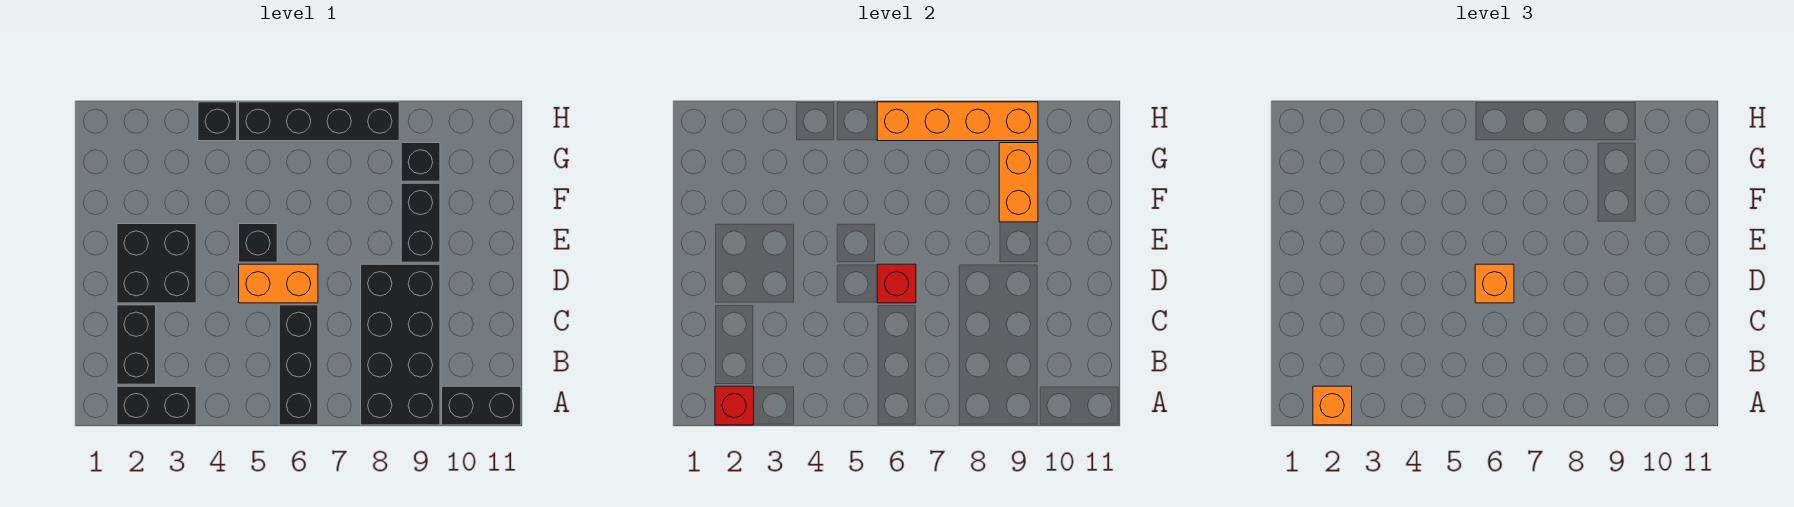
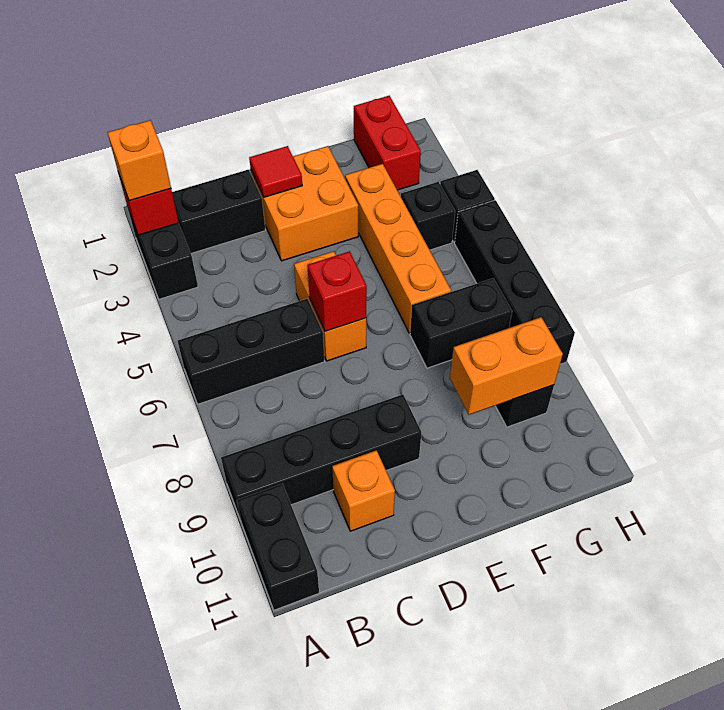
black 2x4 brick [361,264,440,425] -> black 1x4 brick [221,394,421,520]
black 2x2 brick [117,224,196,303] -> orange 2x2 brick [251,146,358,261]
none -> red 1x1 tile [249,146,302,197]
orange 1x1 brick [1475,264,1514,303] -> orange 1x1 brick moved to [332,450,395,531]
black 1x1 brick [239,224,277,262] -> black 1x1 brick moved to [401,182,455,250]
black 1x2 brick [401,183,440,262] -> black 1x2 brick moved to [410,278,512,368]
none -> red 1x2 brick [354,96,421,190]
orange 1x4 brick [877,102,1038,141] -> orange 1x4 brick moved to [345,164,451,333]

